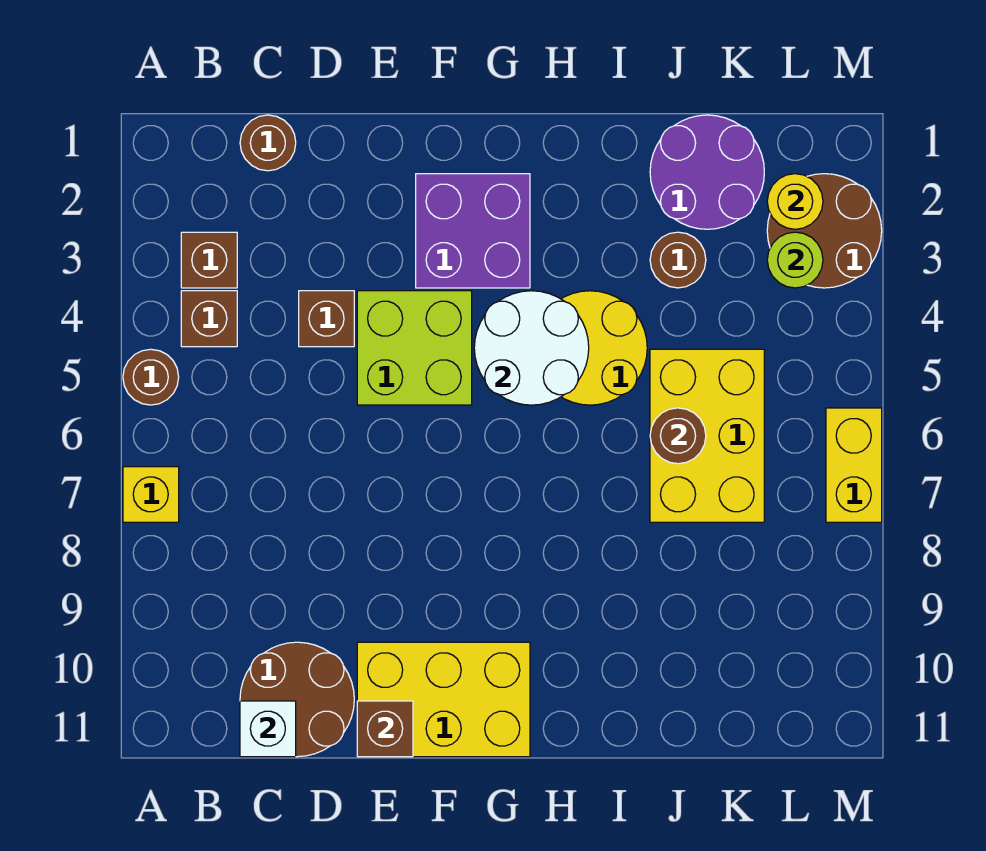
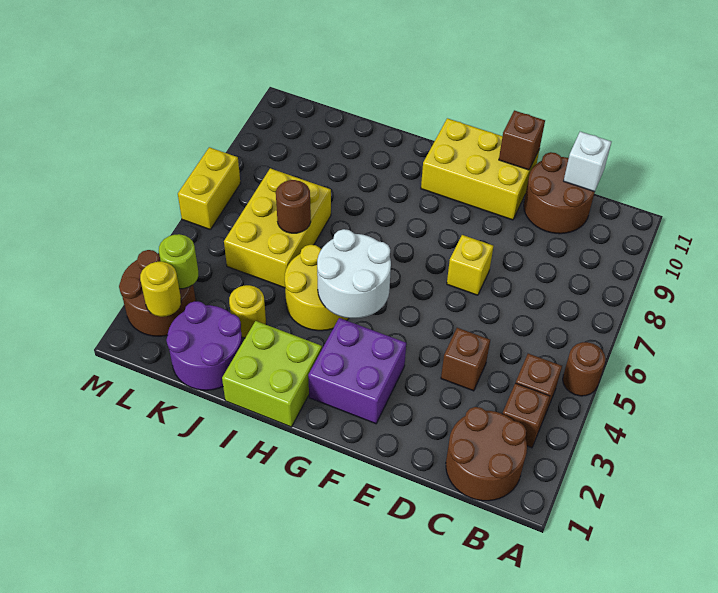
yellow 1x1 brick [123,467,179,522] -> yellow 1x1 brick moved to [447,235,493,295]
brown 1x1 round brick [240,115,296,171] -> brown 2x2 round brick [446,407,527,501]
lime 2x2 brick [357,291,472,405] -> lime 2x2 brick moved to [222,321,322,427]
brown 1x1 round brick [650,232,706,288] -> yellow 1x1 round brick [229,285,266,338]

